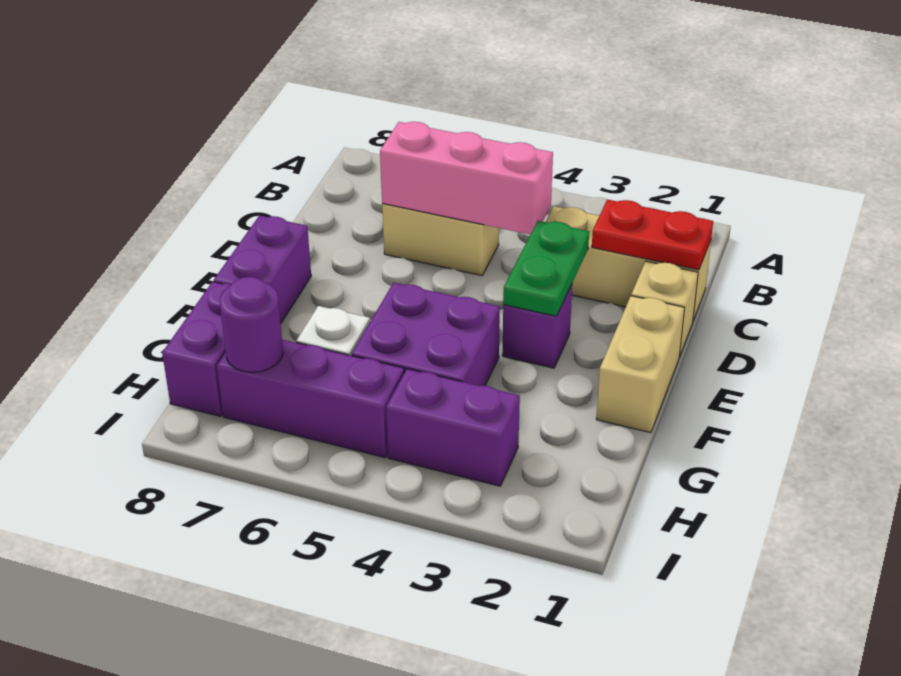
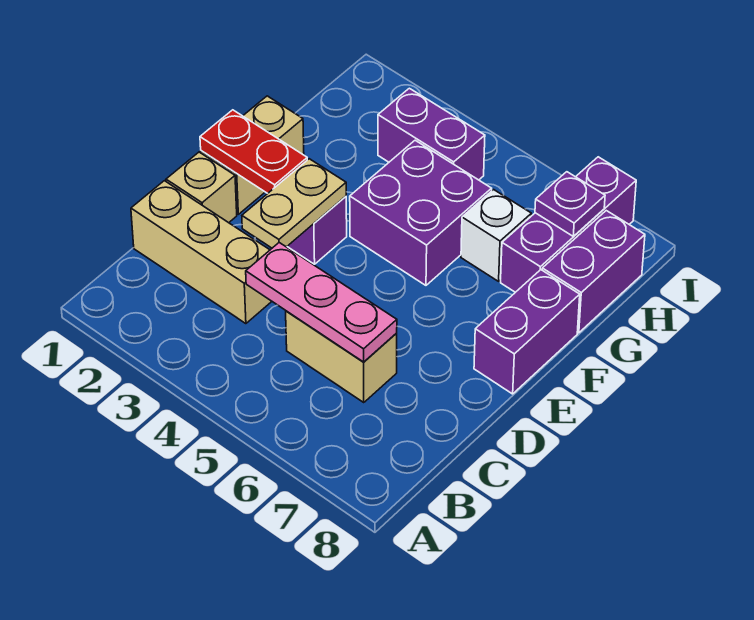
red 1x2 plate [592,199,713,270] -> red 1x2 plate moved to [200,110,307,193]
pink 1x3 brick [380,122,553,235] -> pink 1x3 plate [246,243,397,362]
green 1x2 plate [503,221,589,316] -> tan 1x2 plate [242,159,346,248]
purple 1x3 brick [217,339,404,458] -> purple 1x3 brick turned to [501,157,636,292]
purple 1x1 round brick [220,277,283,372] -> purple 1x1 plate [535,172,605,237]

